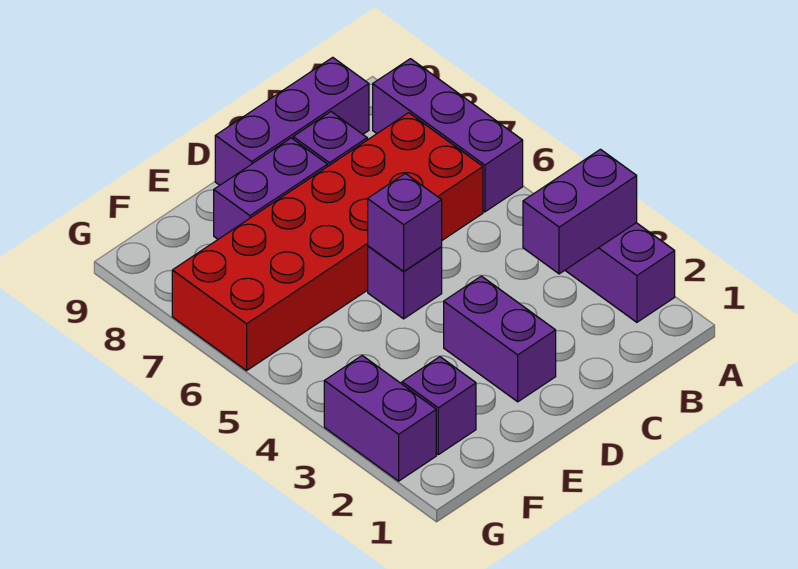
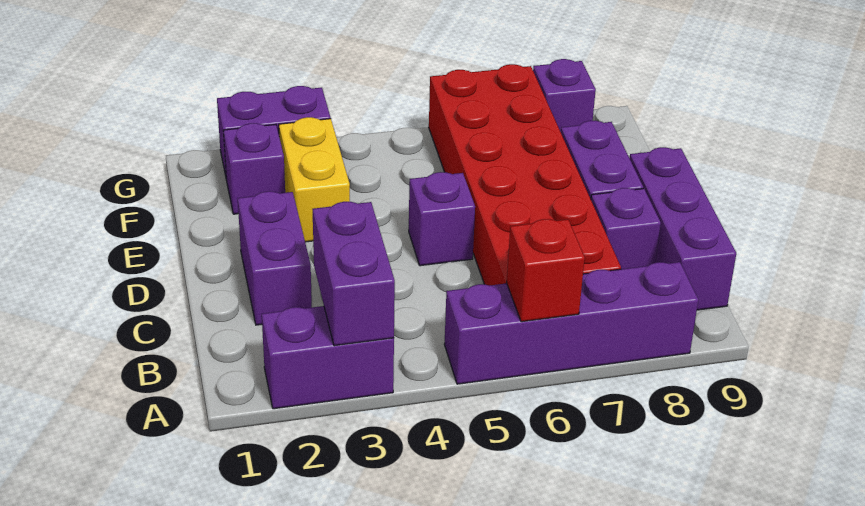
purple 1x3 brick [373,59,523,212] -> purple 1x4 brick [444,262,698,384]
none -> red 1x1 brick [507,219,585,322]
purple 1x2 brick [444,276,556,402] -> purple 1x2 brick turned to [238,191,312,325]
purple 1x1 brick [368,173,442,272] -> purple 1x1 brick moved to [533,59,596,132]
none -> yellow 1x2 brick [279,117,350,242]

